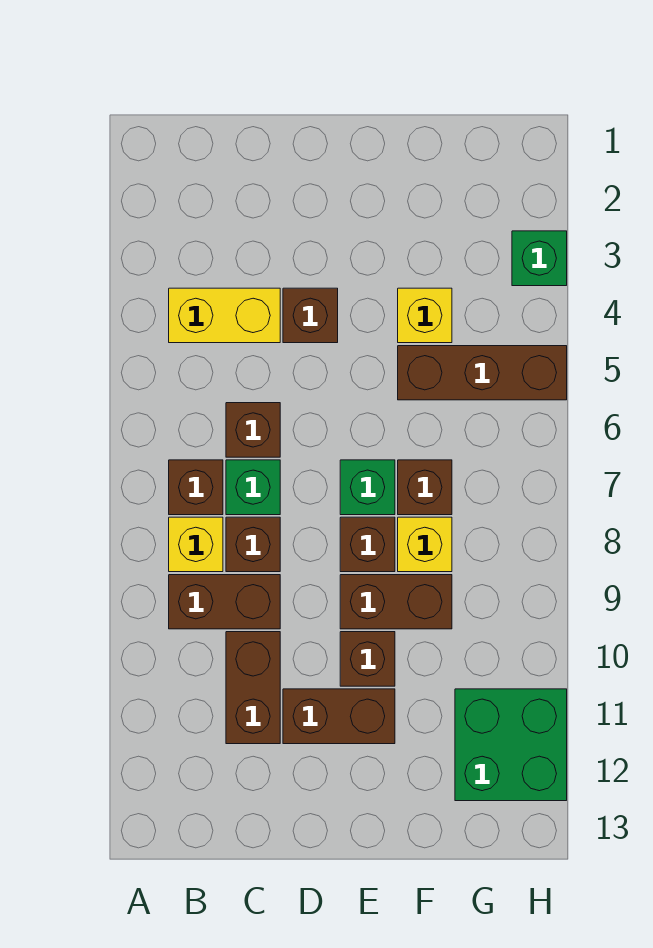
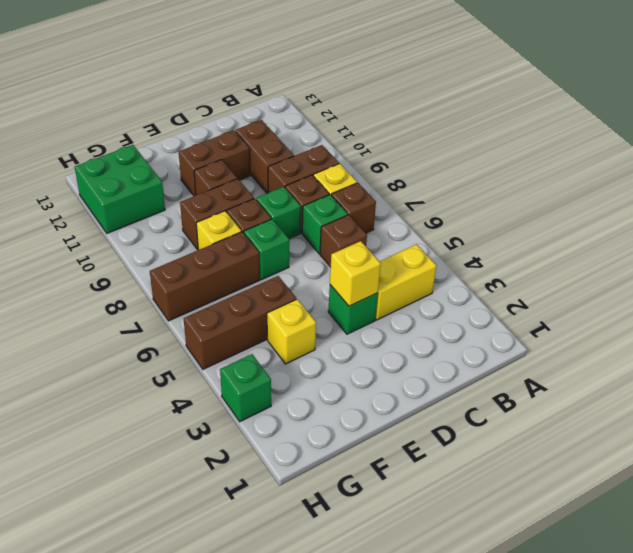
brown 1x1 brick [283,288,338,343] -> green 1x1 brick [328,285,378,334]
none -> yellow 1x1 brick [330,241,381,306]
none -> green 1x1 brick [256,187,301,239]
brown 1x1 brick [398,460,452,515] -> brown 1x3 brick [150,232,260,321]

